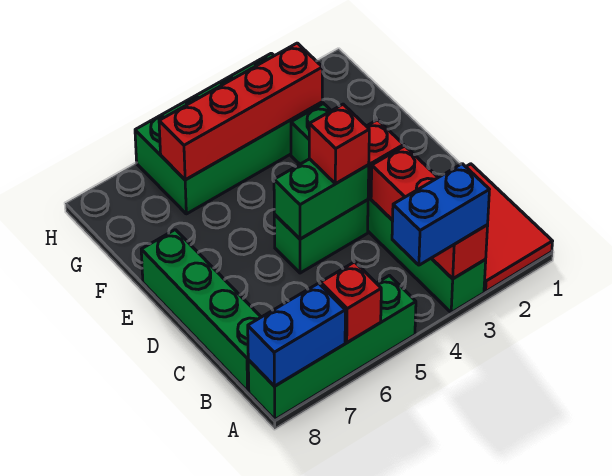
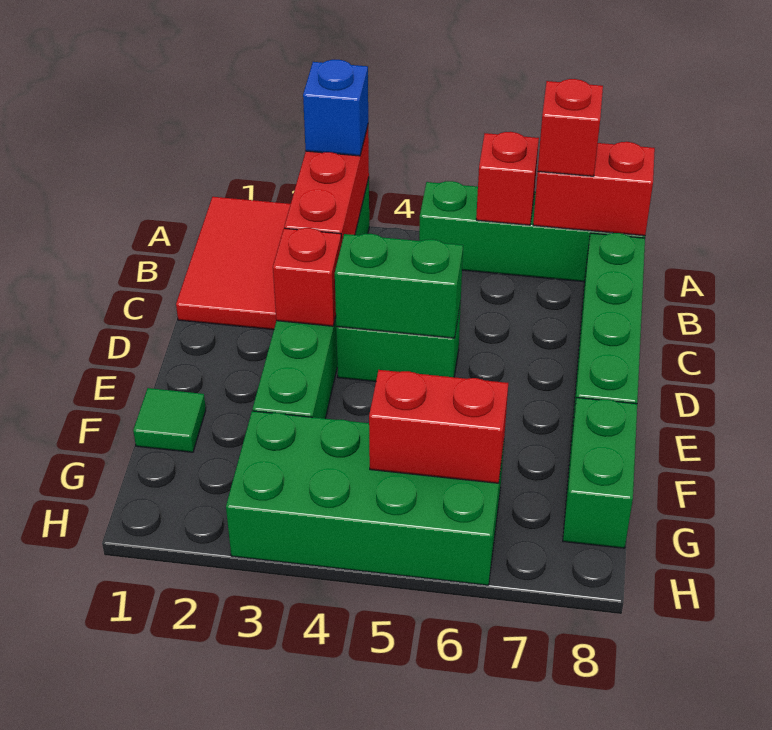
blue 1x2 brick [392,164,489,265] -> blue 1x1 brick [303,60,368,156]
blue 1x2 brick [248,283,345,386] -> red 1x2 brick [533,142,655,236]
red 1x1 brick [309,104,369,184] -> red 1x1 brick moved to [538,79,603,176]
none -> green 1x1 tile [133,388,206,452]
none -> green 1x2 brick [563,398,637,548]
red 1x4 brick [159,43,322,180] -> red 1x2 brick [369,370,508,483]

